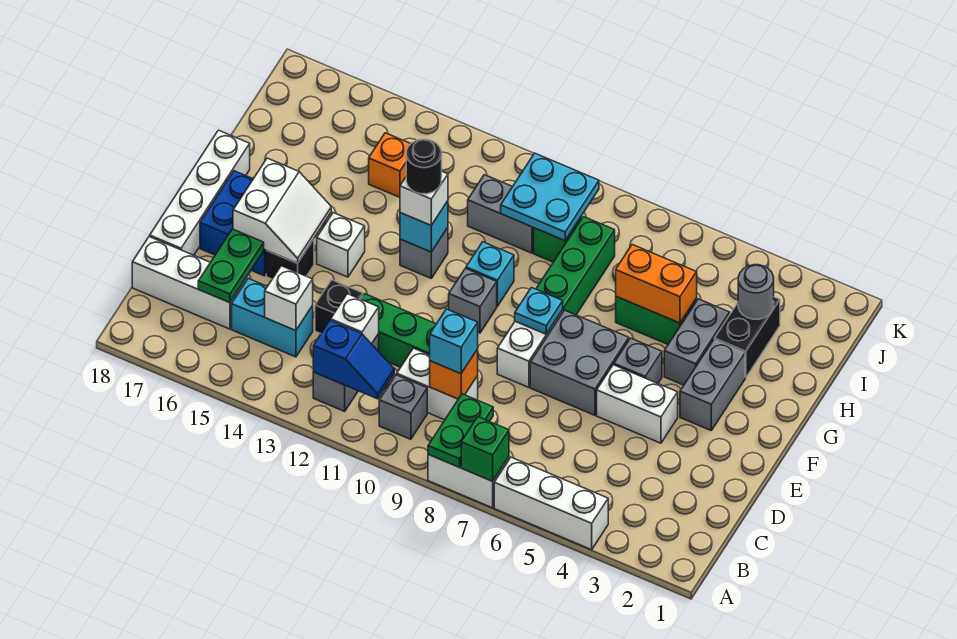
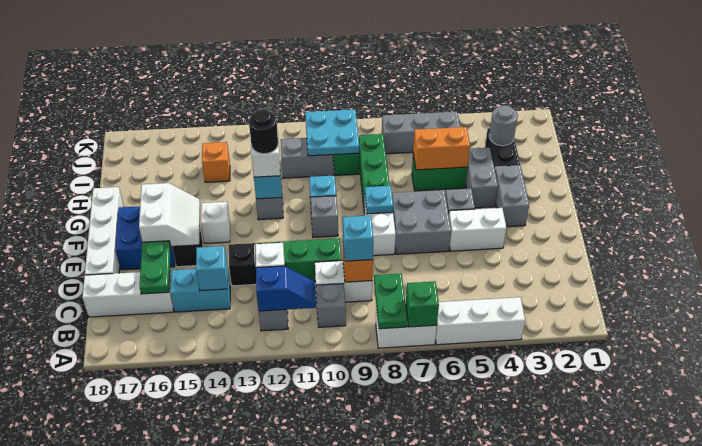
white 1x1 brick [265,266,313,331] -> cyan 1x1 brick [196,246,228,291]
none -> grey 1x3 brick [382,112,460,154]

